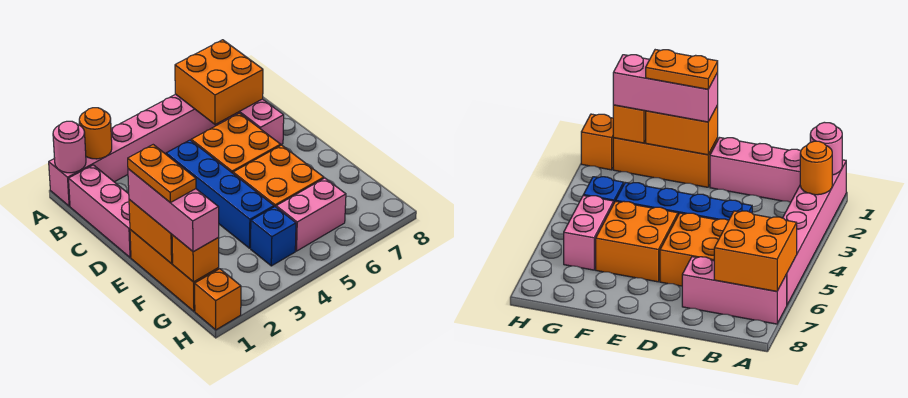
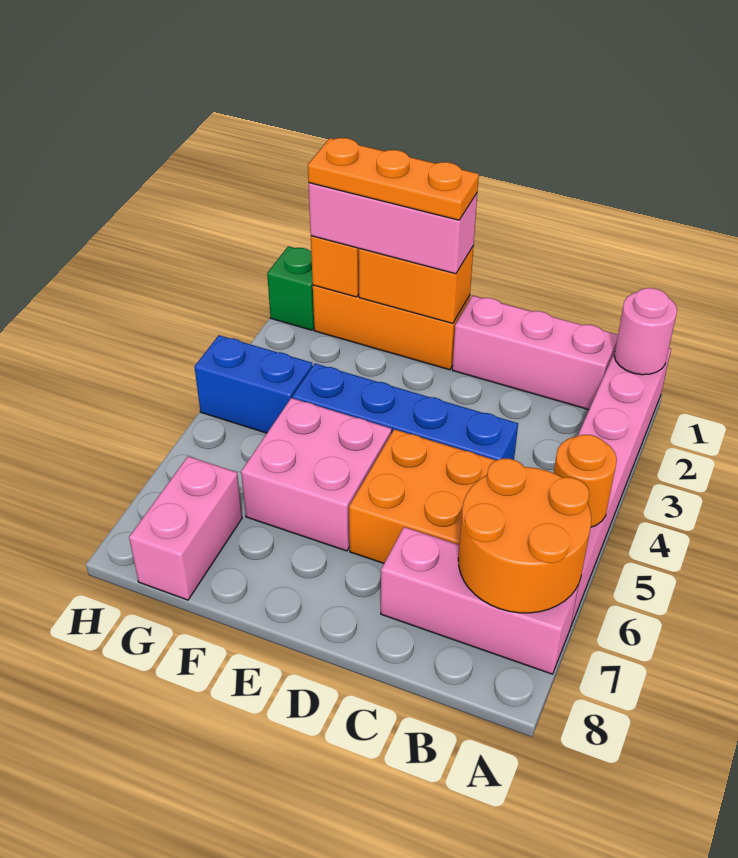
orange 1x1 round brick [79,108,112,159] -> orange 1x1 round brick moved to [554,435,617,527]
orange 2x2 brick [175,40,263,125] -> orange 2x2 round brick [458,459,591,613]
orange 1x2 plate [128,145,196,203] -> orange 1x3 plate [308,138,479,220]
orange 2x2 brick [233,145,324,207] -> pink 2x2 brick [241,398,392,551]
blue 1x1 brick [251,207,296,266] -> blue 1x2 brick [195,335,313,433]
pink 1x2 brick [276,178,346,251] -> pink 1x2 brick moved to [129,456,242,600]
orange 1x1 brick [195,269,241,330] -> green 1x1 brick [267,246,314,330]

